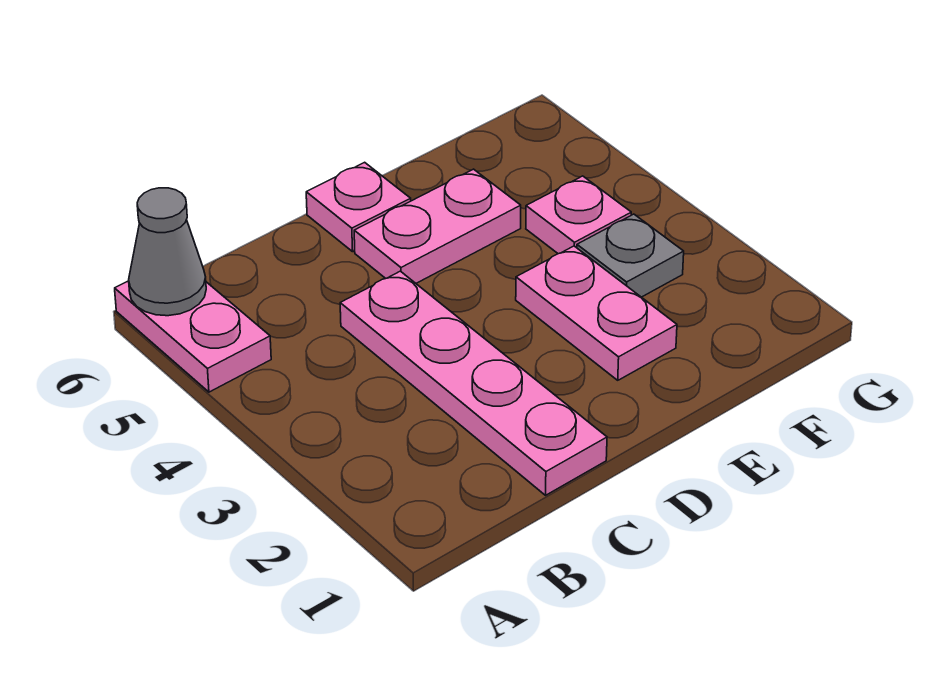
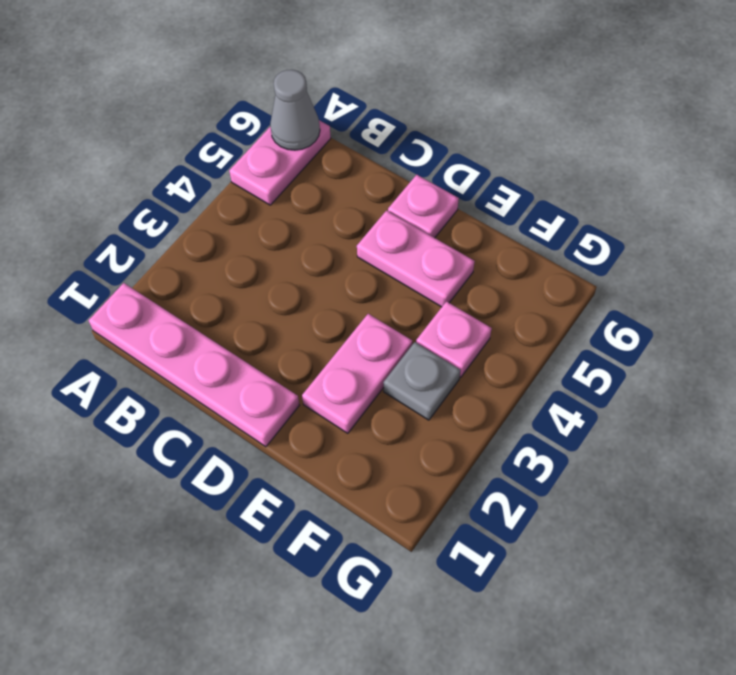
pink 1x4 plate [340,271,607,495] -> pink 1x4 plate turned to [89,283,300,447]

